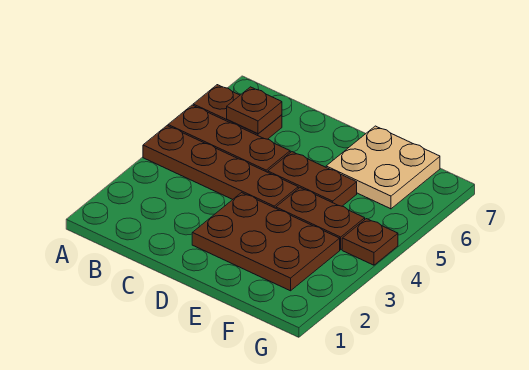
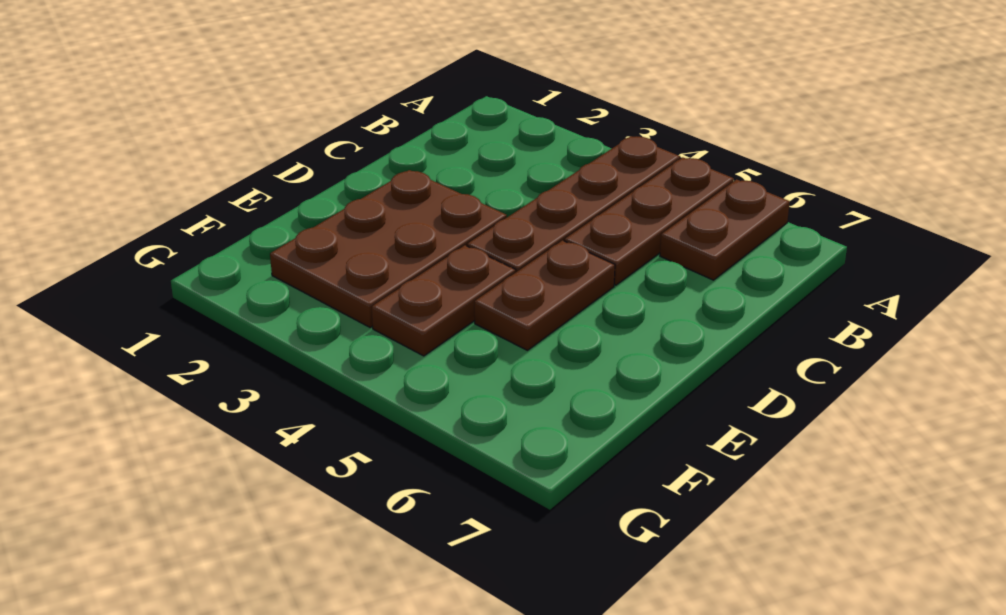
brown 1x1 plate [227,87,282,134] -> none
tan 2x2 plate [326,126,440,209] -> none
brown 1x1 plate [342,219,398,265] -> none

